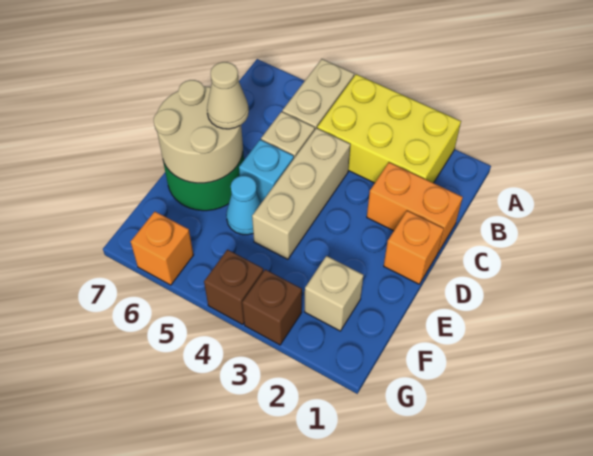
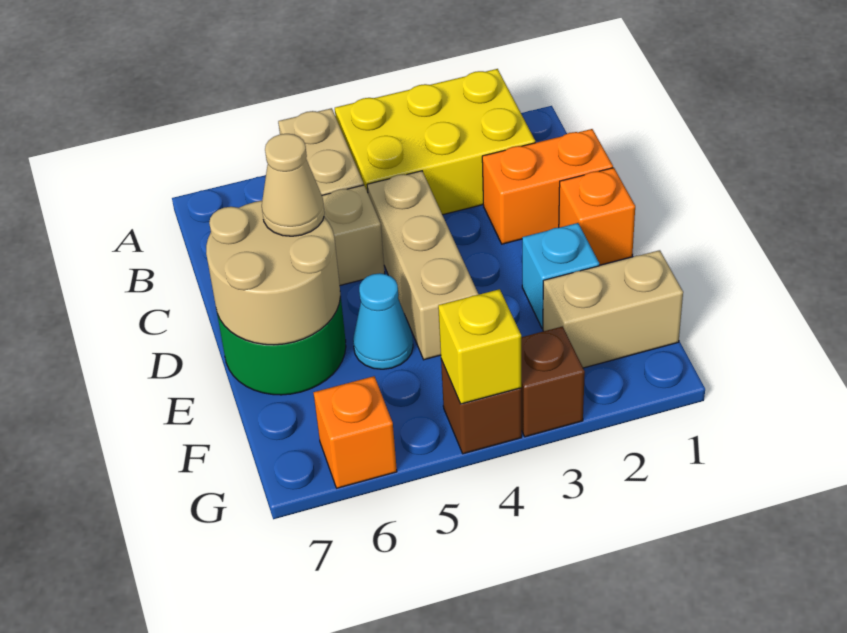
cyan 1x1 brick [239,140,294,202] -> cyan 1x1 brick moved to [522,223,600,328]
tan 1x1 brick [304,256,364,331] -> tan 1x2 brick [543,250,683,368]
none -> yellow 1x1 brick [438,289,521,404]

